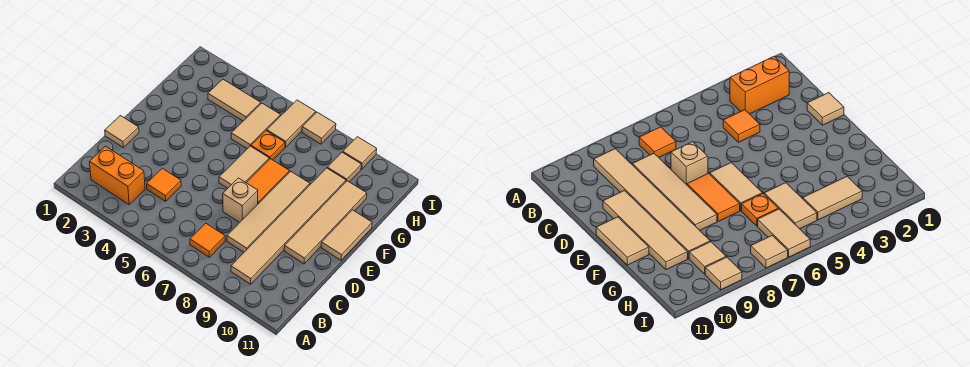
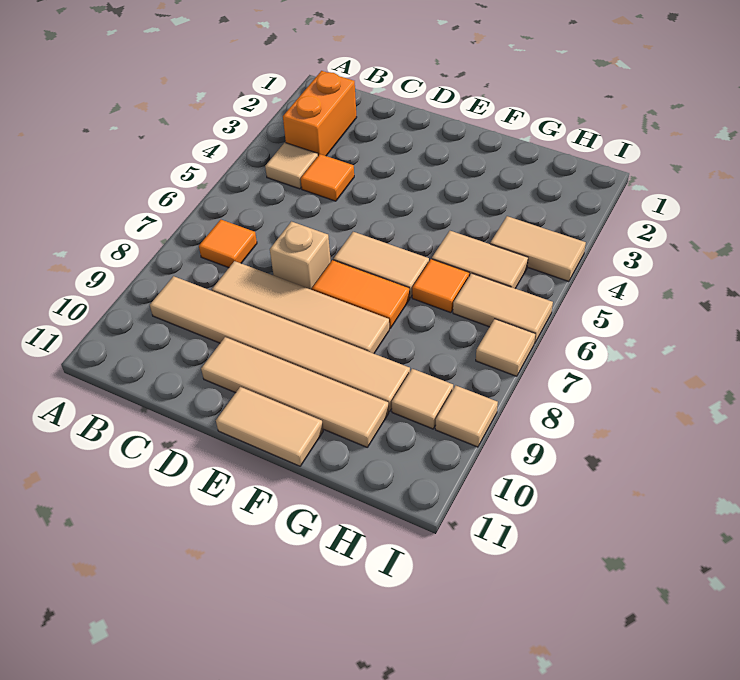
tan 1x1 tile [105,116,139,148] -> tan 1x1 tile moved to [265,143,318,189]
orange 1x1 plate [251,131,285,160] -> orange 1x1 tile [412,259,469,313]
tan 1x2 tile [208,79,261,121] -> tan 1x2 tile turned to [490,216,586,282]

